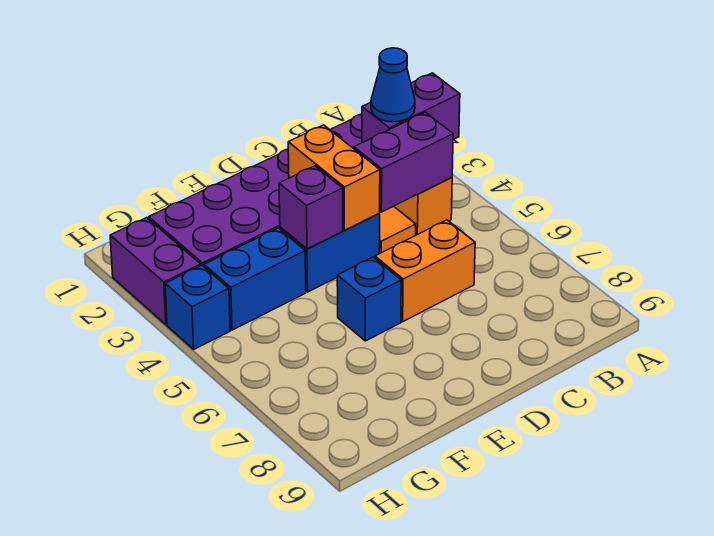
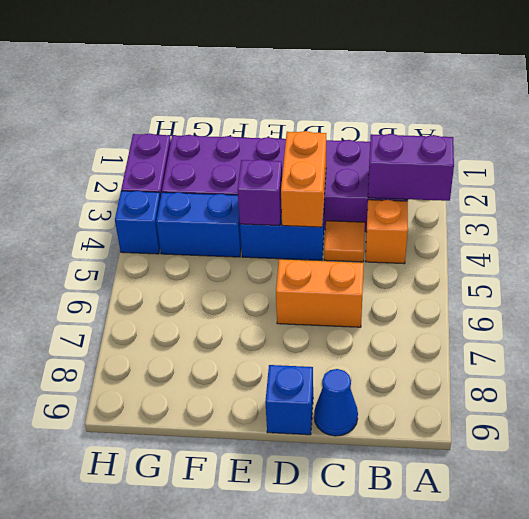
blue 1x1 cone [371,48,415,122] -> blue 1x1 cone moved to [314,369,358,436]
purple 1x2 brick [354,112,453,212] -> none
blue 1x1 brick [337,257,401,341] -> blue 1x1 brick moved to [265,365,313,435]

